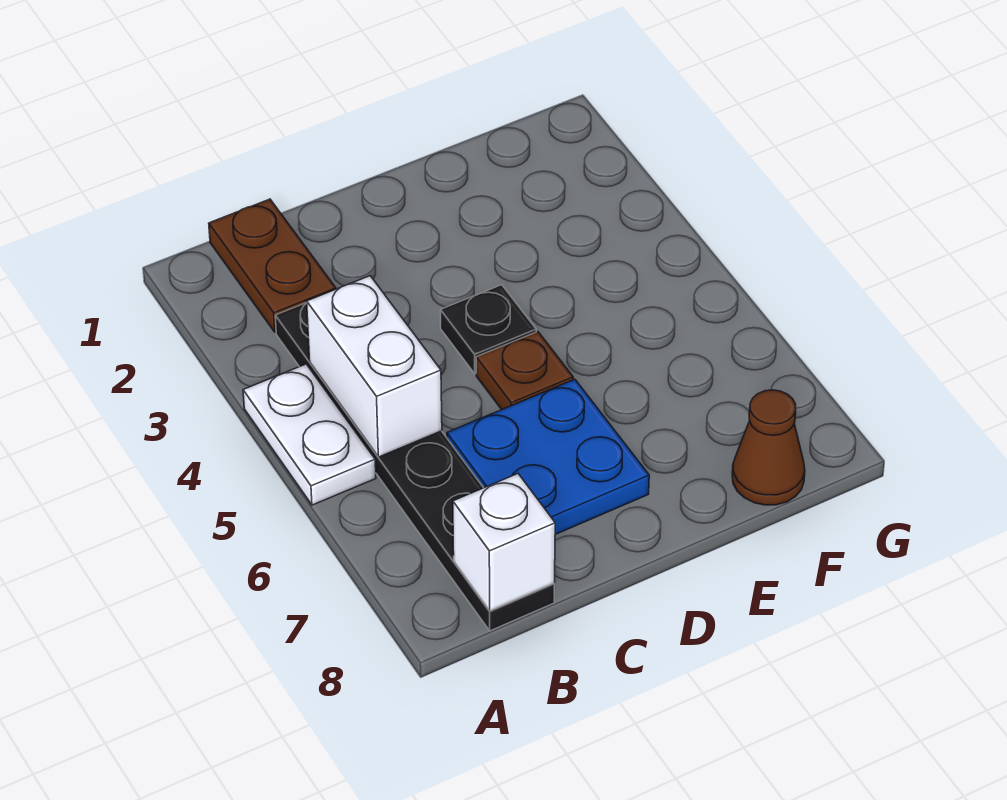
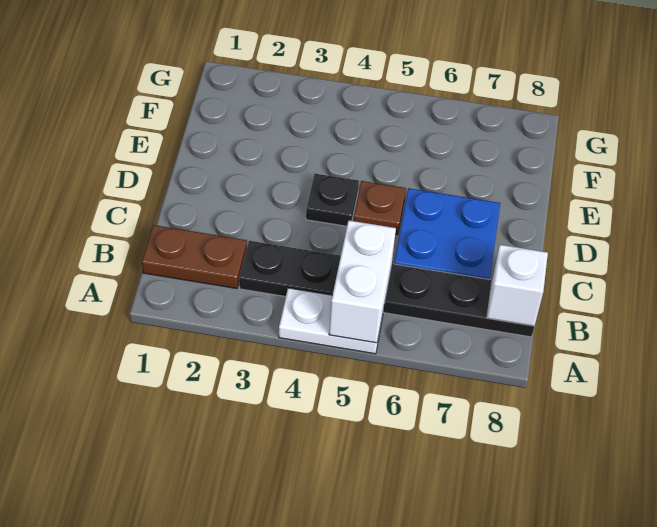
white 1x2 brick [307,276,442,457] -> white 1x2 brick turned to [329,220,396,343]
brown 1x1 cone [732,390,805,505] -> none

